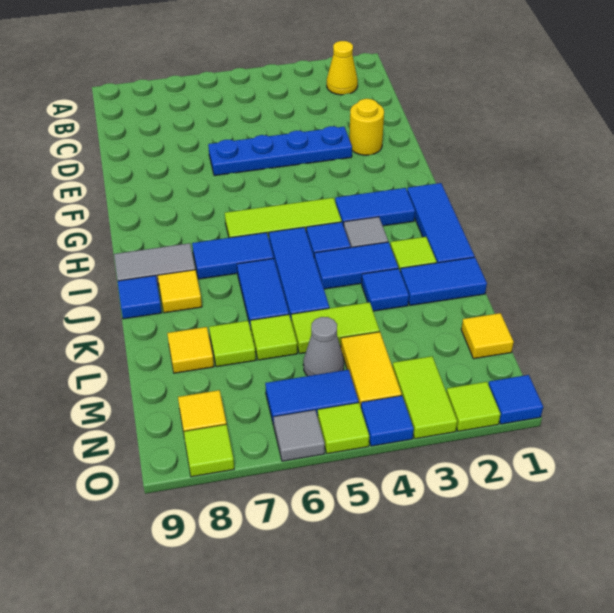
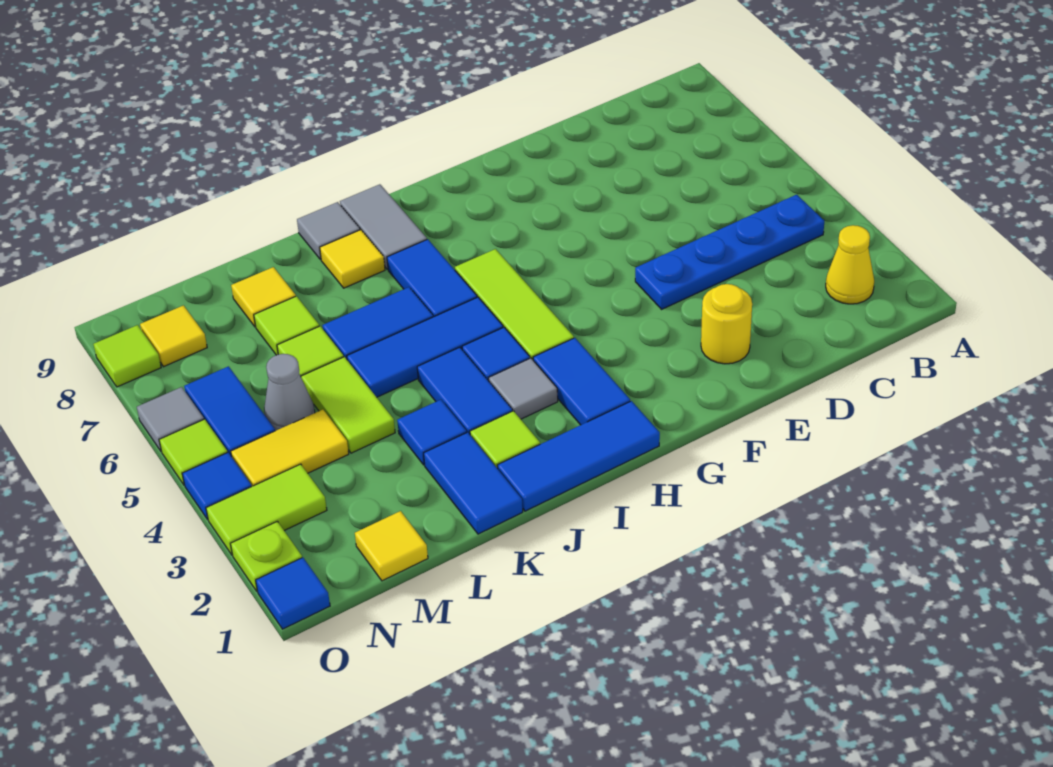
blue 1x4 plate [208,126,352,176] -> blue 1x4 plate turned to [635,195,824,309]
blue 1x1 tile [118,276,162,319] -> grey 1x1 tile [297,202,360,260]
lime 1x1 tile [446,382,501,431] -> lime 1x1 plate [230,521,302,591]

